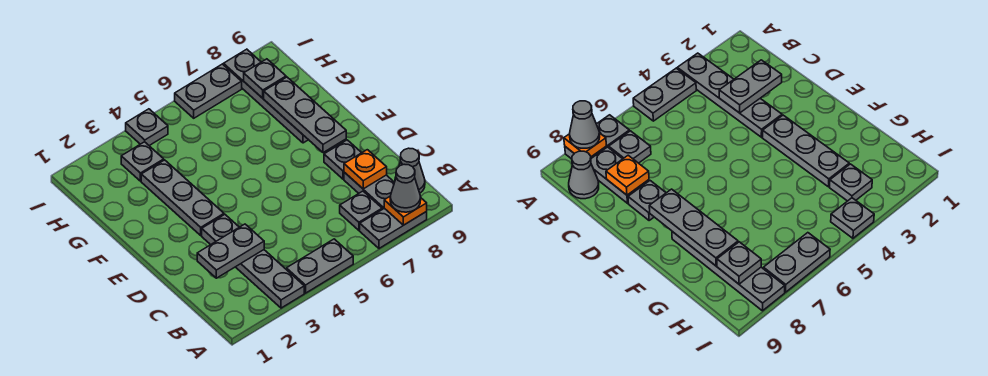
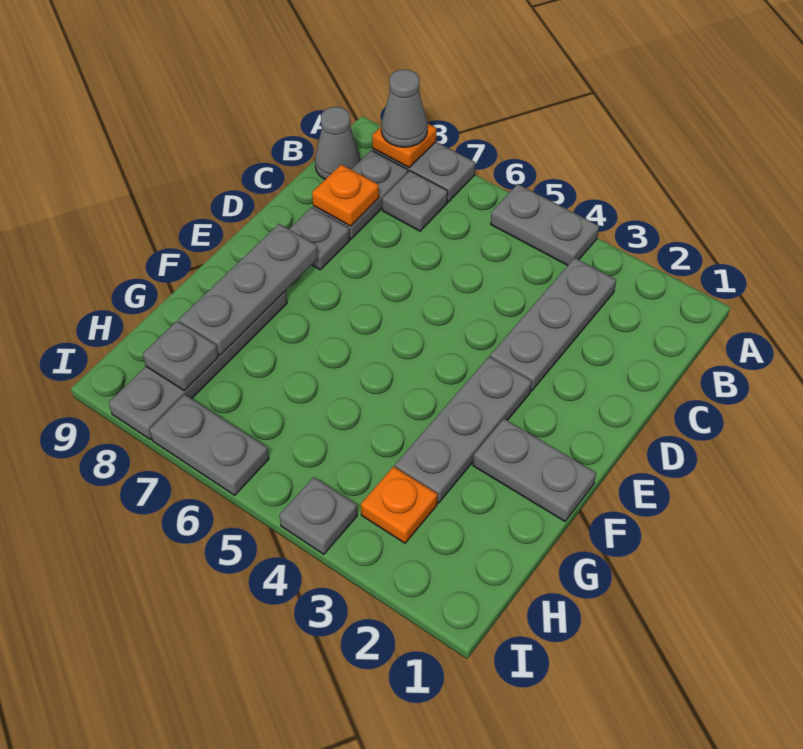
grey 1x4 plate [202,215,304,308] -> grey 1x3 plate [490,258,616,391]
grey 1x2 plate [197,224,264,278] -> grey 1x2 plate moved to [473,419,596,521]
grey 1x1 plate [121,142,164,181] -> orange 1x1 plate [361,467,437,543]

